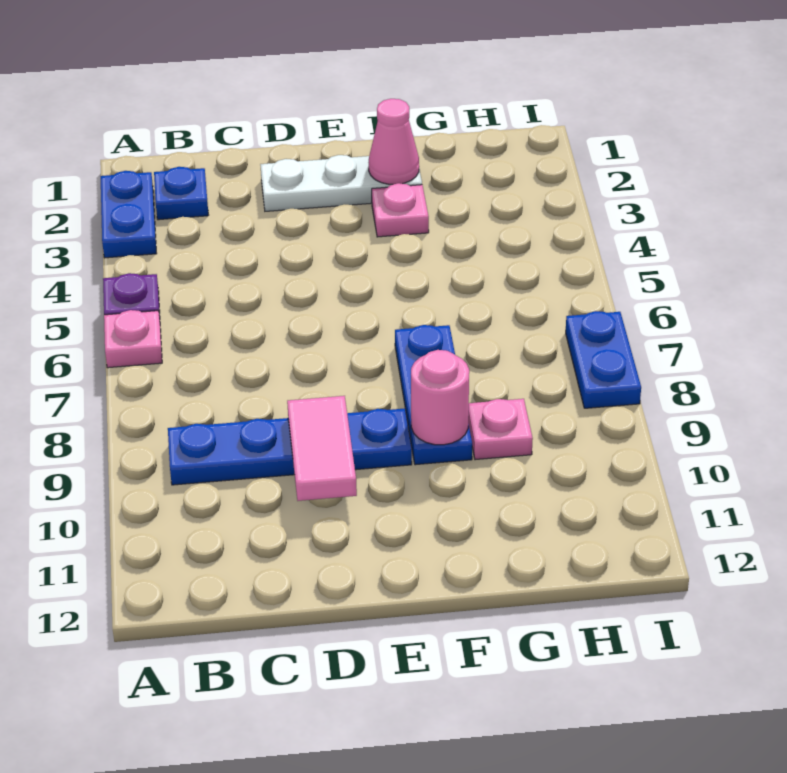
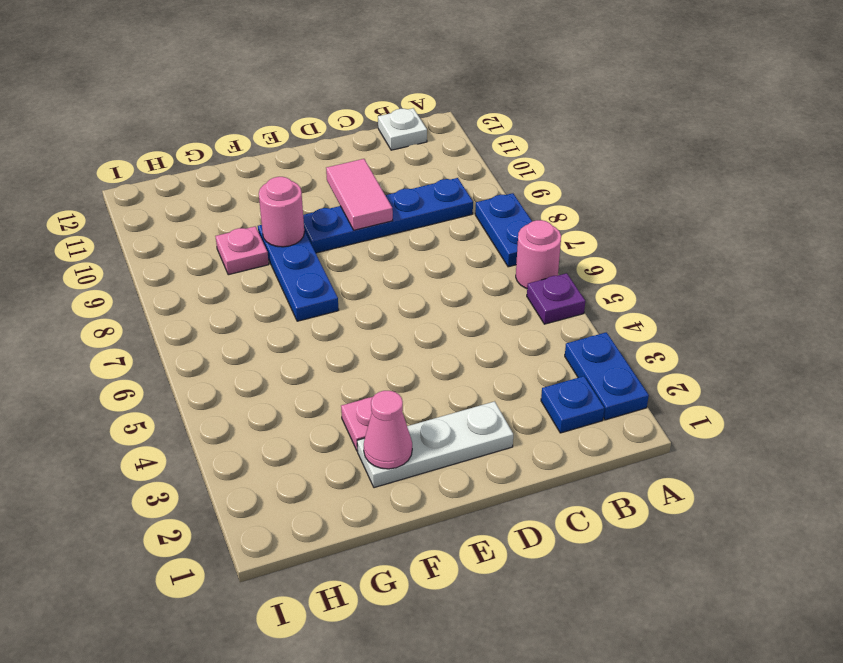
pink 1x1 plate [104,310,162,368] -> pink 1x1 round brick [516,220,561,289]
none -> white 1x1 plate [378,108,427,150]
blue 1x2 plate [566,311,641,408] -> blue 1x2 plate moved to [475,193,532,267]

